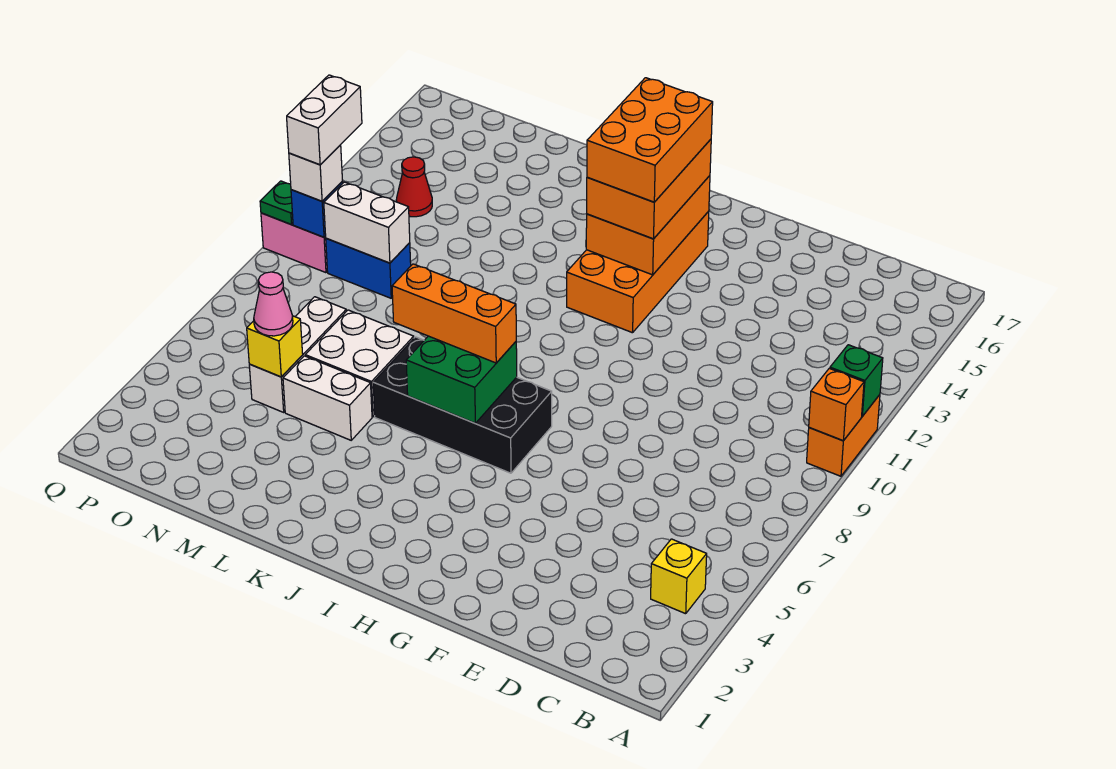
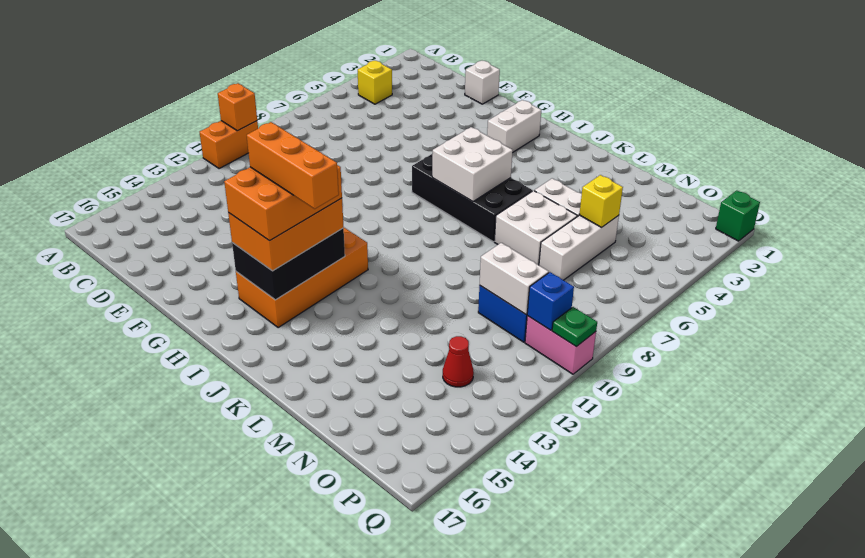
green 1x1 brick [830,345,883,416] -> green 1x1 brick moved to [716,190,760,241]
orange 2x3 brick [586,176,710,275] -> black 2x3 brick [232,228,345,300]
green 2x2 brick [406,336,517,423] -> white 2x2 brick [432,127,513,202]
orange 1x3 brick [392,264,516,363] -> orange 1x3 brick moved to [247,122,339,209]
pink 1x1 cone [254,272,293,336] -> none
white 1x1 brick [289,145,342,201] -> white 1x1 brick moved to [465,61,500,104]
white 1x2 brick [287,75,362,165] -> white 1x2 brick moved to [487,100,541,152]

